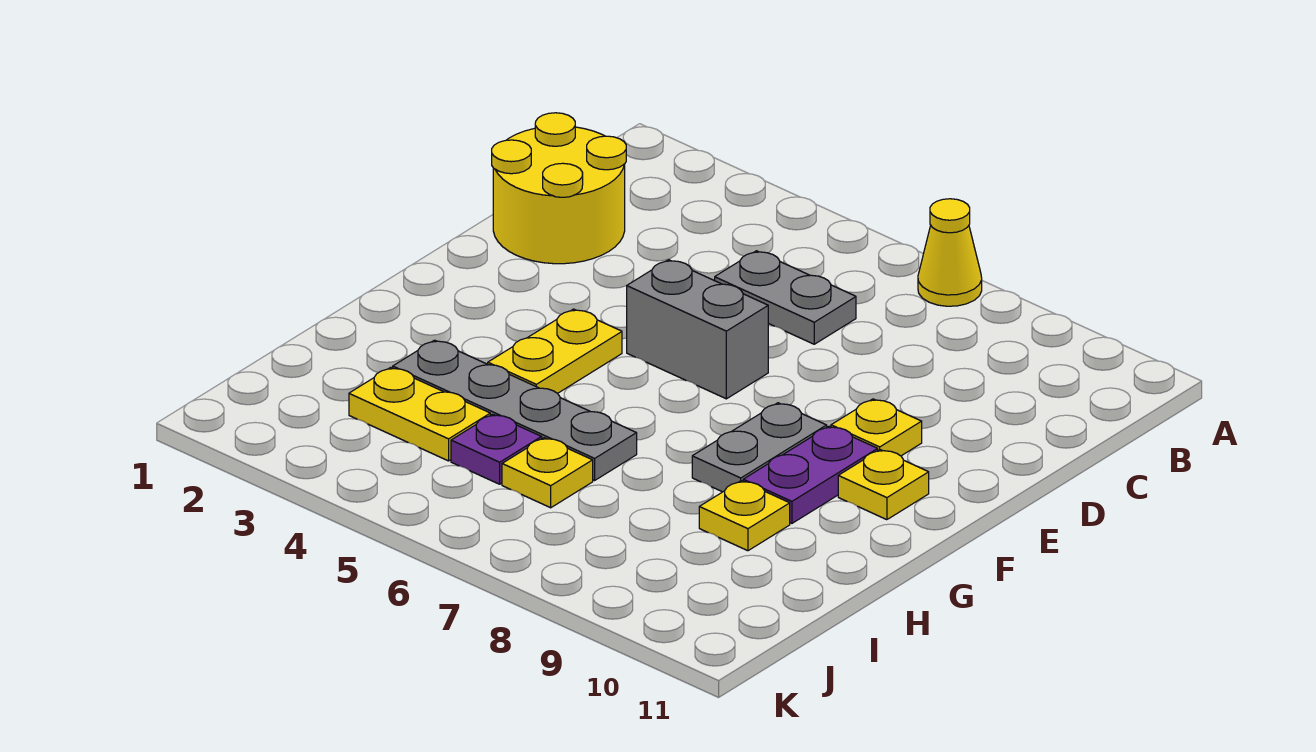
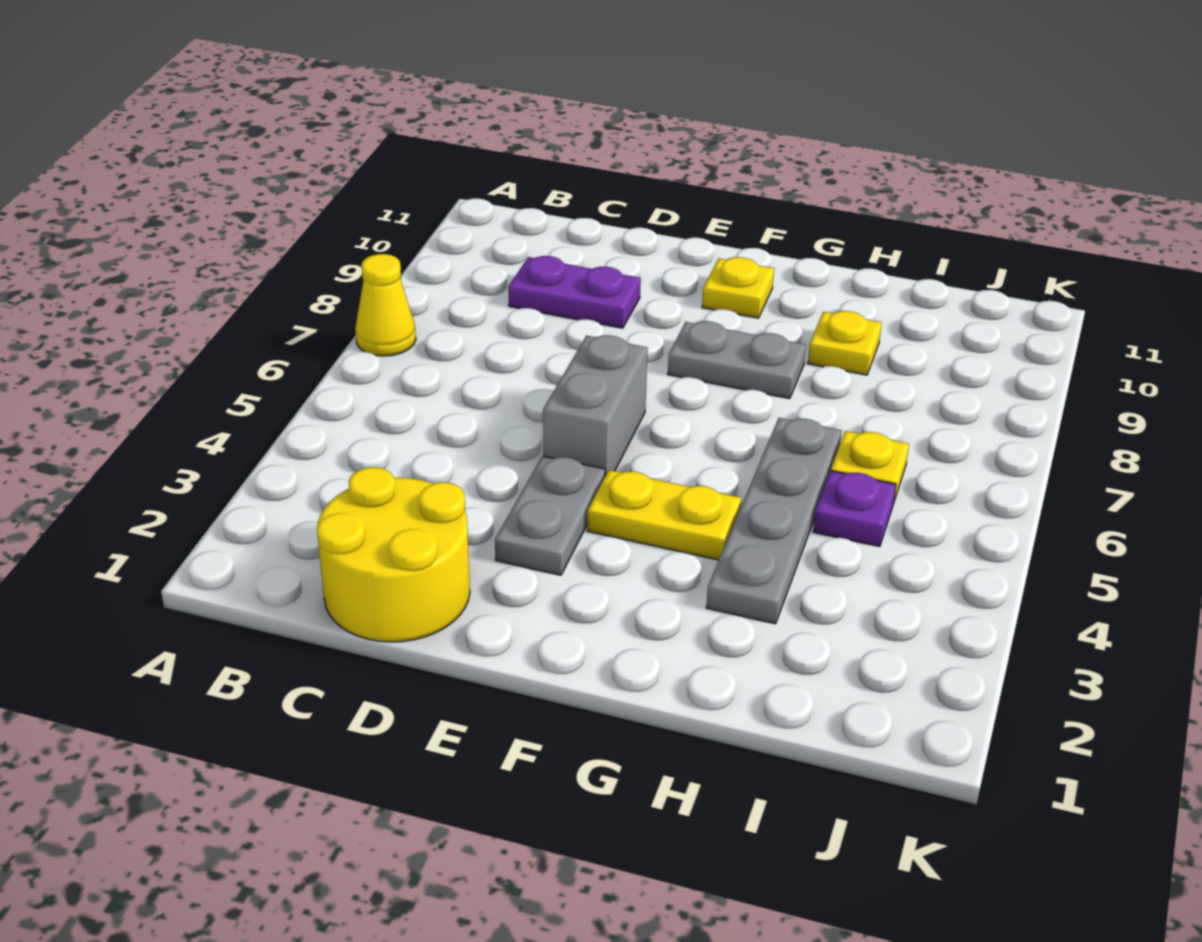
grey 1x2 plate [715,251,856,344] -> grey 1x2 plate moved to [495,456,605,575]
yellow 1x1 plate [831,399,922,456] -> none
purple 1x2 plate [743,426,878,523] -> purple 1x2 plate moved to [508,256,641,328]
yellow 1x2 plate [349,367,490,461] -> none

